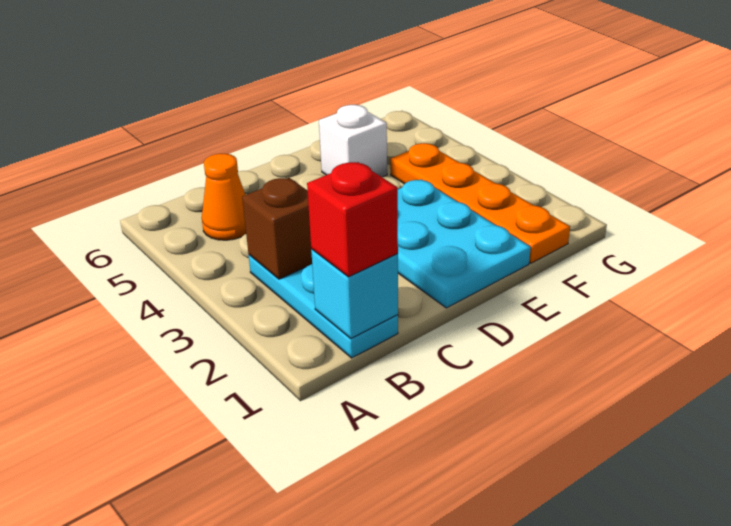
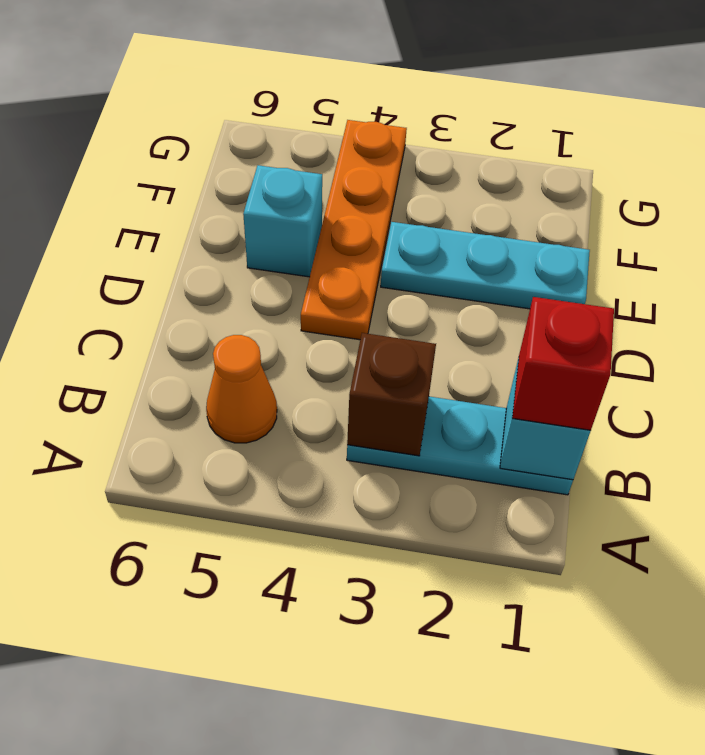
cyan 2x3 plate [398,179,531,308] -> cyan 1x3 plate [381,222,590,309]
white 1x1 brick [319,105,387,177] -> cyan 1x1 brick [243,165,322,277]
orange 1x4 plate [390,143,570,263] -> orange 1x4 plate turned to [301,120,407,340]

